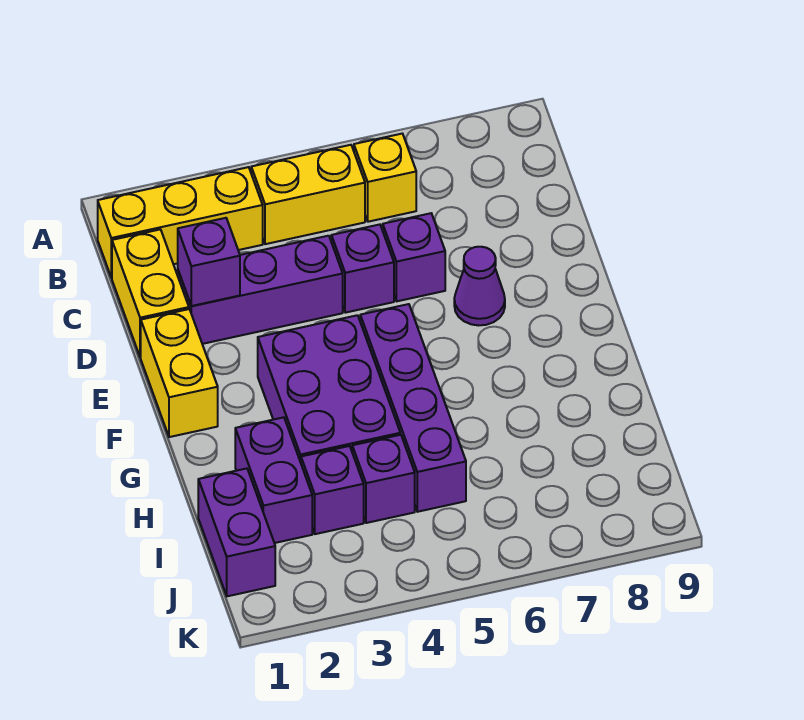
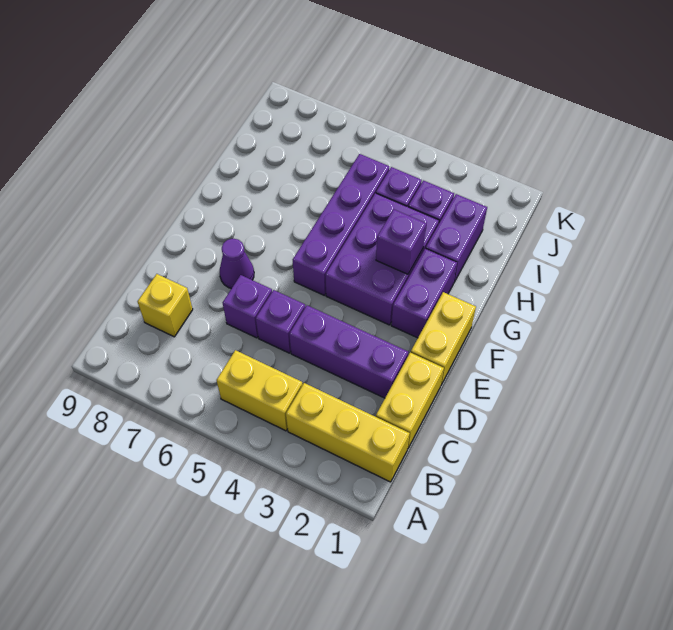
yellow 1x1 brick [354,134,416,222] -> yellow 1x1 brick moved to [138,274,193,337]
purple 1x1 brick [178,218,240,306] -> purple 1x1 brick moved to [376,209,426,274]
purple 1x2 brick [198,468,275,596] -> purple 1x2 brick moved to [391,248,457,338]

